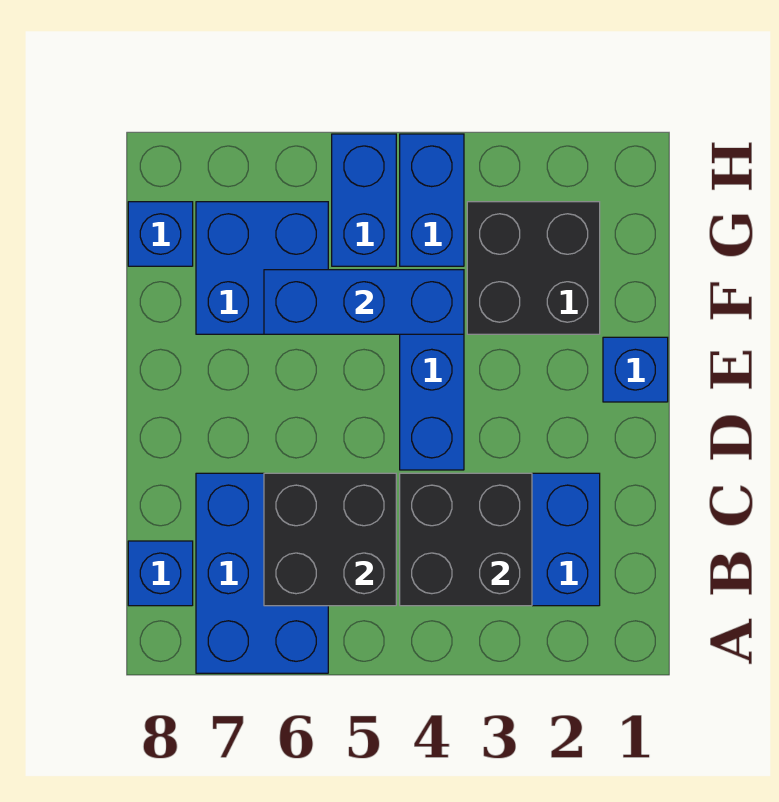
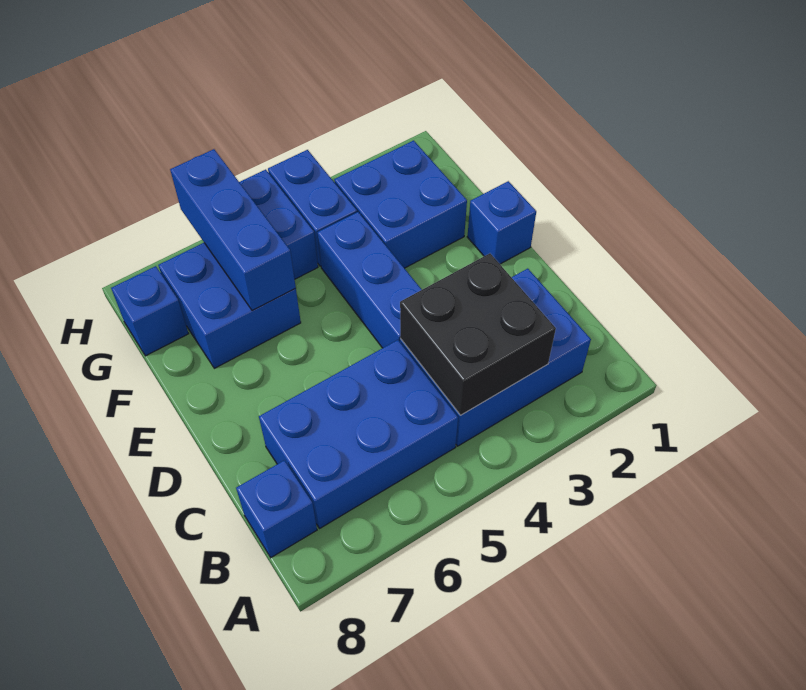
blue 2x3 brick [196,473,328,673] -> blue 2x3 brick turned to [259,340,458,528]
black 2x2 brick [264,473,396,606] -> none
black 2x2 brick [467,202,600,334] -> blue 2x2 brick [334,140,467,268]
blue 1x3 brick [264,270,464,334] -> blue 1x3 brick turned to [170,149,296,311]

